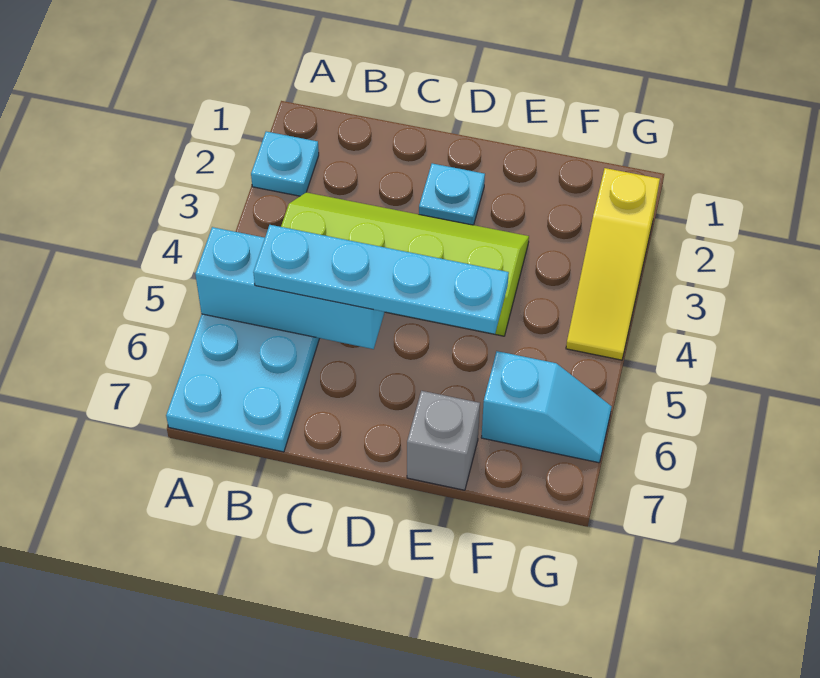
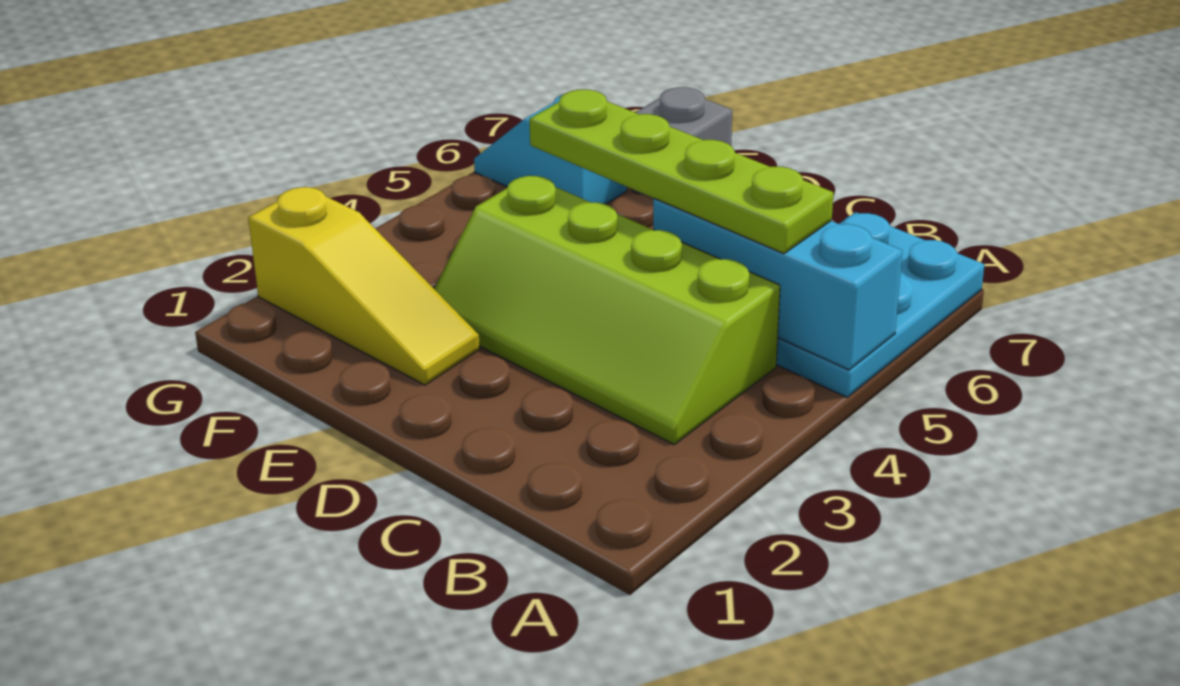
cyan 1x1 plate [251,132,319,196] -> none
cyan 1x4 plate [253,225,509,334] -> lime 1x4 plate [529,90,834,254]
cyan 1x1 plate [419,163,485,225] -> none
yellow 1x3 slope [566,168,660,360] -> yellow 1x3 slope turned to [248,187,480,385]

